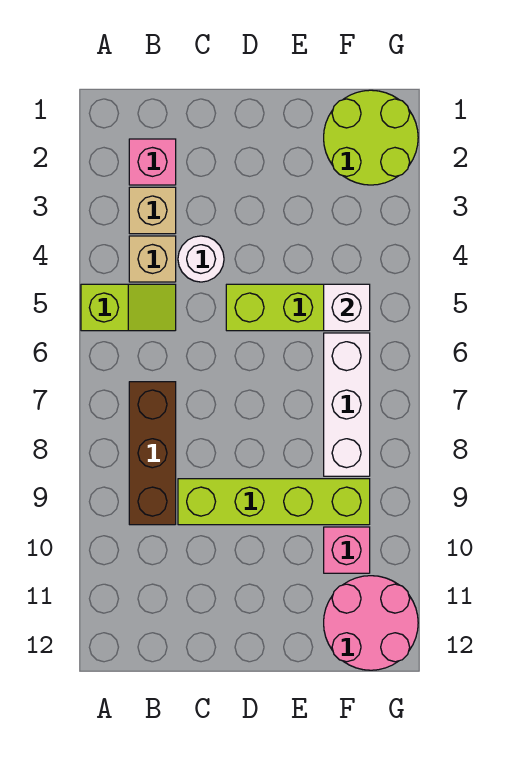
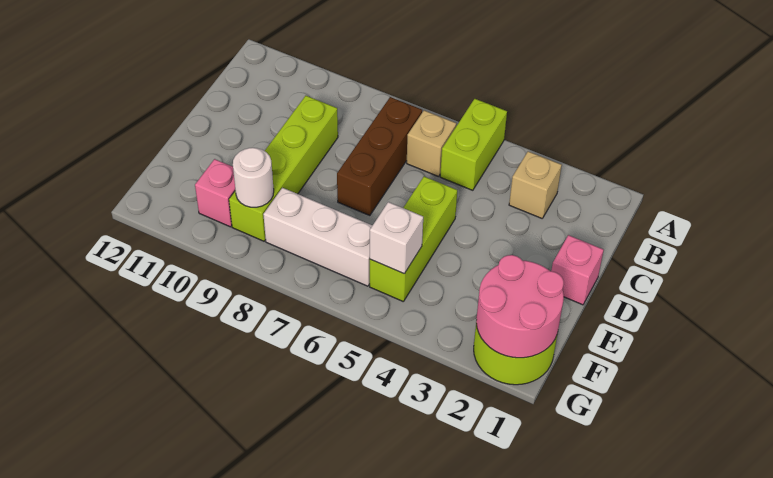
lime 1x2 slope [81,284,176,331] -> lime 1x2 brick [440,99,507,190]
pink 1x1 brick [129,139,176,185] -> pink 1x1 brick moved to [551,235,604,305]
tan 1x1 brick [129,236,176,282] -> tan 1x1 brick moved to [407,110,456,177]
brown 1x3 brick [129,382,176,525] -> brown 1x3 brick turned to [337,97,422,216]
white 1x1 round brick [178,236,224,282] -> white 1x1 round brick moved to [233,148,274,207]
pink 2x2 round brick [324,576,418,670] -> pink 2x2 round brick moved to [476,255,564,358]

